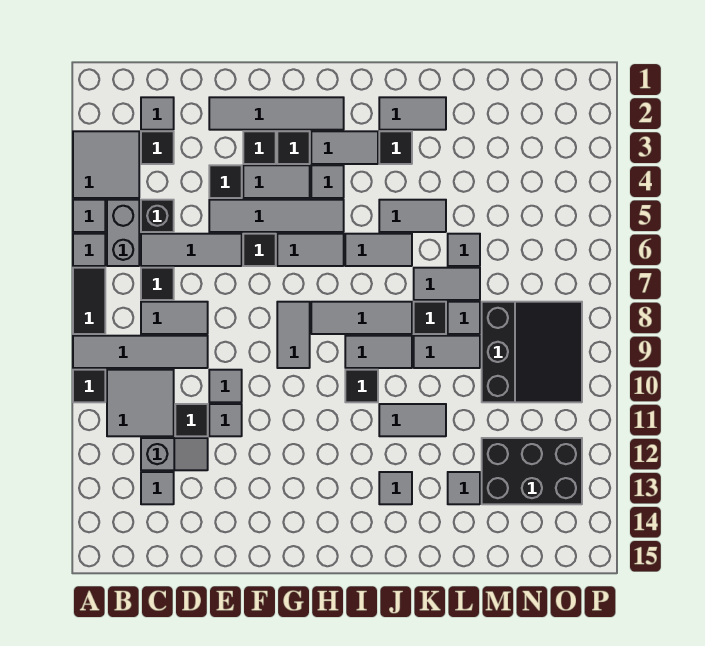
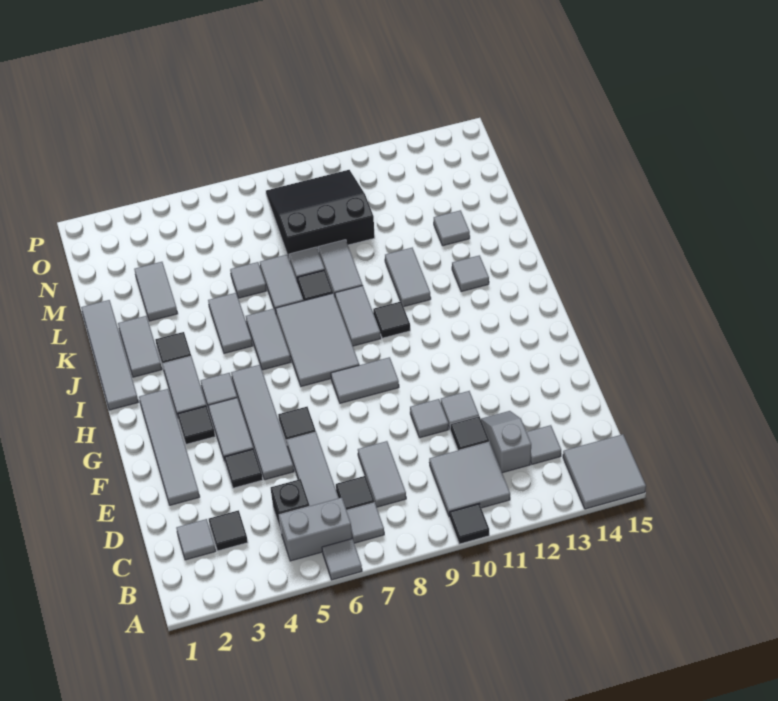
grey 2x2 tile [73,131,139,198] -> grey 2x2 tile moved to [563,434,646,509]
grey 1x1 tile [73,200,105,232] -> grey 1x1 tile moved to [347,503,384,543]
black 1x2 tile [73,268,105,334] -> none
grey 1x4 tile [73,336,208,368] -> grey 1x4 tile moved to [81,300,138,410]
black 1x1 tile [243,131,276,164] -> none
grey 1x2 tile [277,234,344,266] -> grey 1x2 tile moved to [134,262,178,321]
grey 1x3 tile [311,302,412,334] -> grey 2x3 tile [276,293,359,386]
black 2x3 brick [482,438,582,504] -> none

